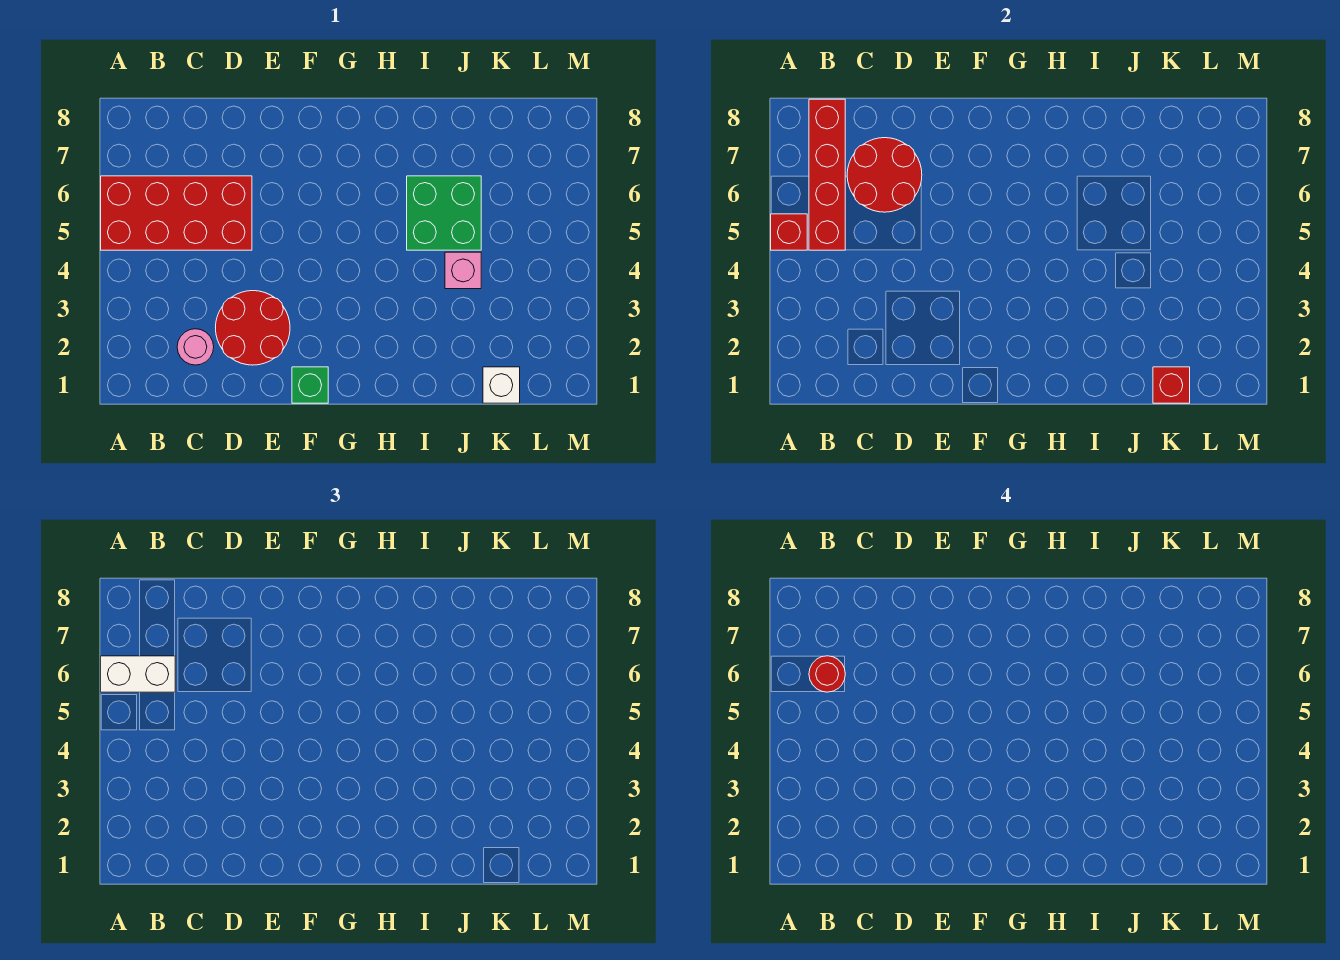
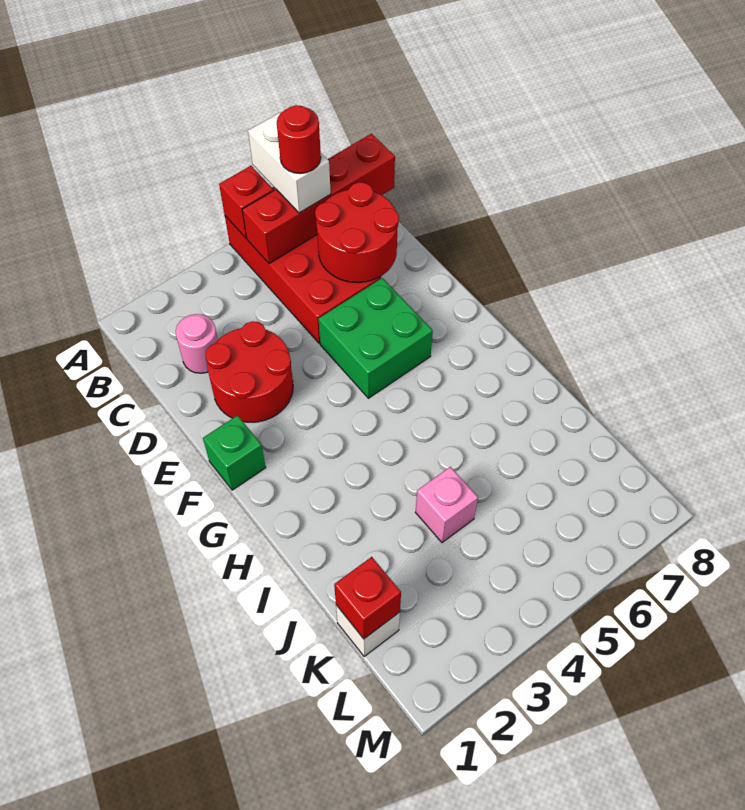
green 2x2 brick [407,176,481,250] -> green 2x2 brick moved to [319,278,433,398]

